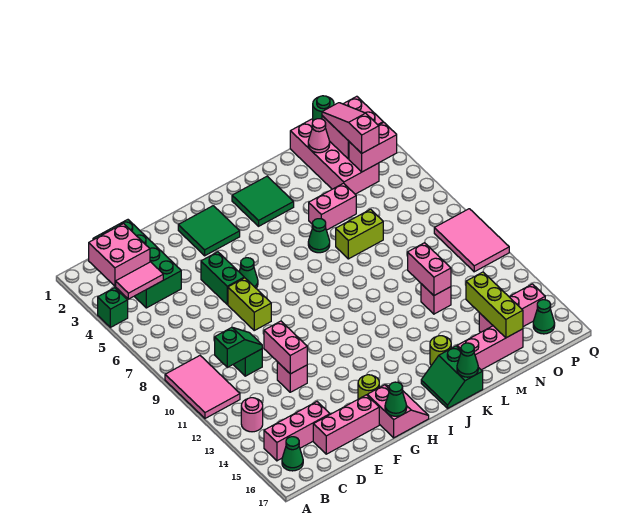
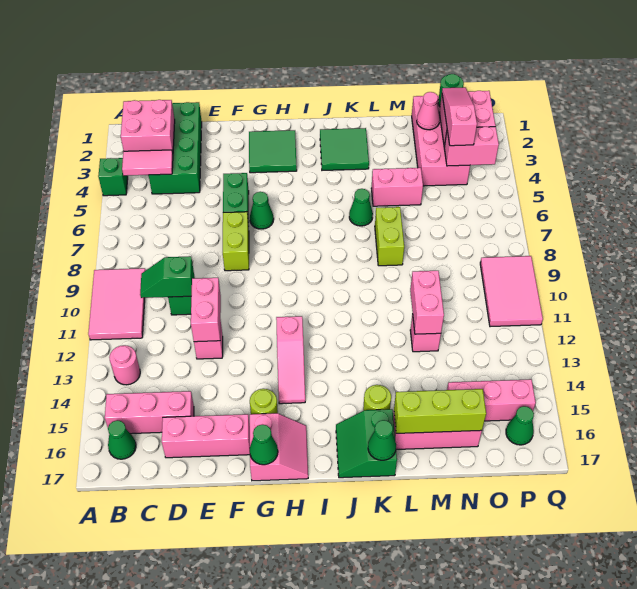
green 1x2 slope [215,328,262,368] -> green 1x2 slope turned to [140,256,194,298]
none -> pink 1x3 slope [276,316,305,404]
lime 1x2 brick [336,209,383,259] -> lime 1x2 brick turned to [375,207,404,266]
lime 1x3 brick [466,272,523,338] -> lime 1x3 brick turned to [394,389,486,433]

